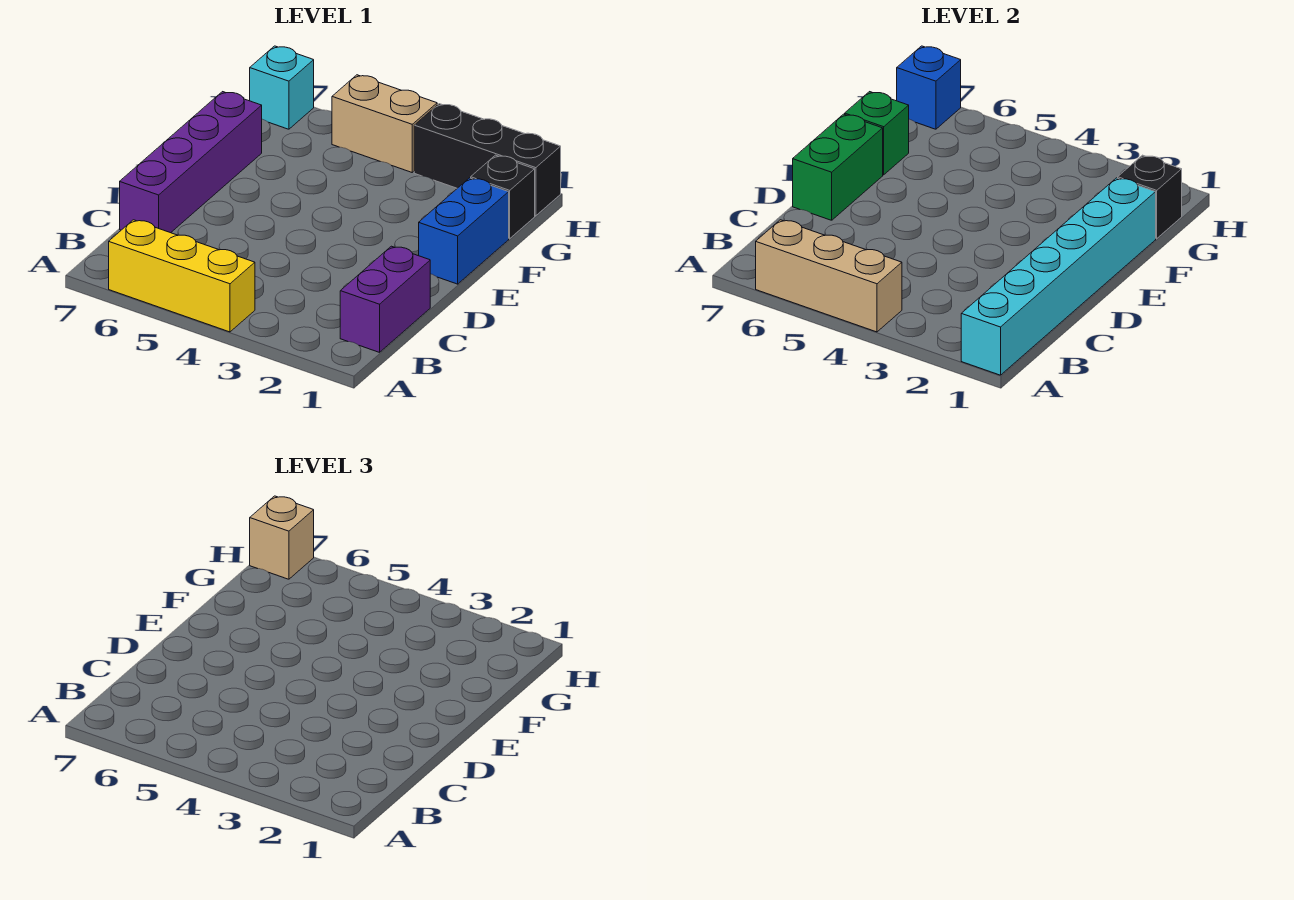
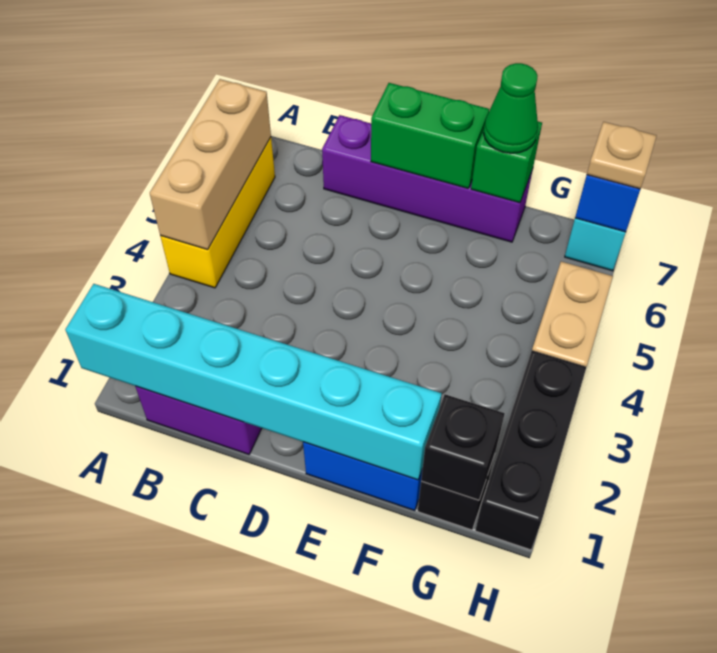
none -> green 1x1 cone [484,63,538,153]
tan 1x1 brick [250,496,314,579] -> tan 1x1 plate [587,122,657,189]

